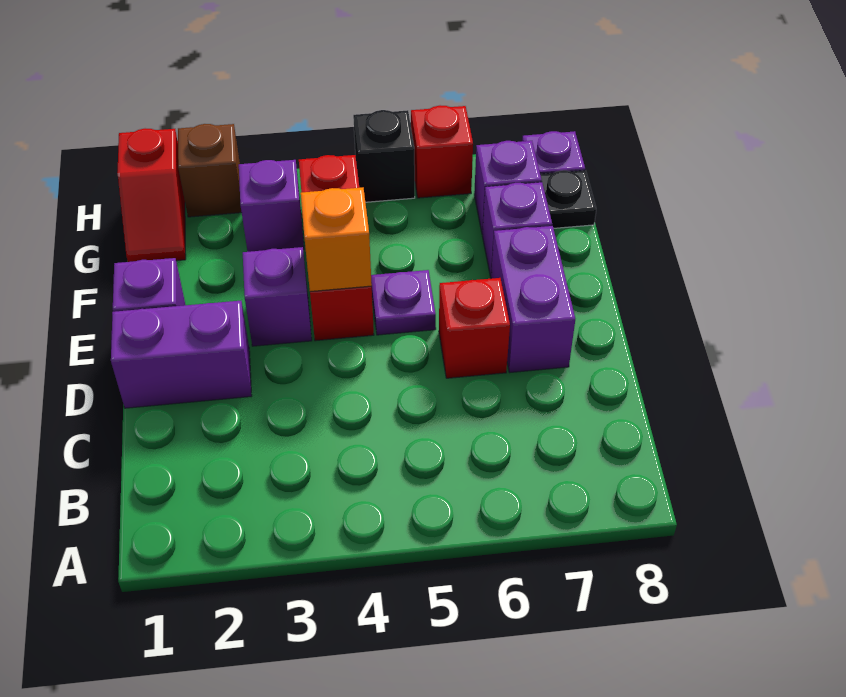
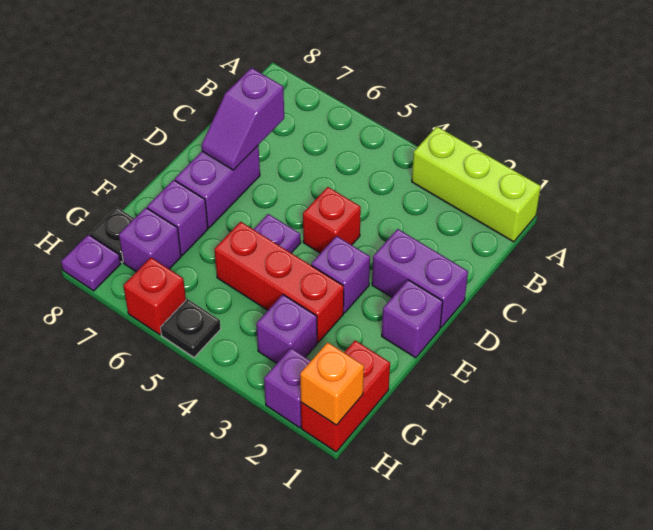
none -> lime 1x3 brick [412,127,541,242]
none -> purple 1x2 slope [201,68,284,170]
red 1x1 brick [439,278,510,378] -> red 1x1 brick moved to [303,187,361,253]
red 1x3 brick [299,155,374,341] -> red 1x3 brick turned to [214,222,344,342]
orange 1x1 brick [301,187,372,292] -> orange 1x1 brick moved to [300,342,364,425]
red 1x2 slope [117,128,186,262] -> red 1x2 brick [301,340,390,452]
brown 1x1 brick [178,124,242,217] -> purple 1x1 brick [264,348,311,428]
black 1x1 brick [353,110,415,202] -> black 1x1 plate [161,299,221,357]

